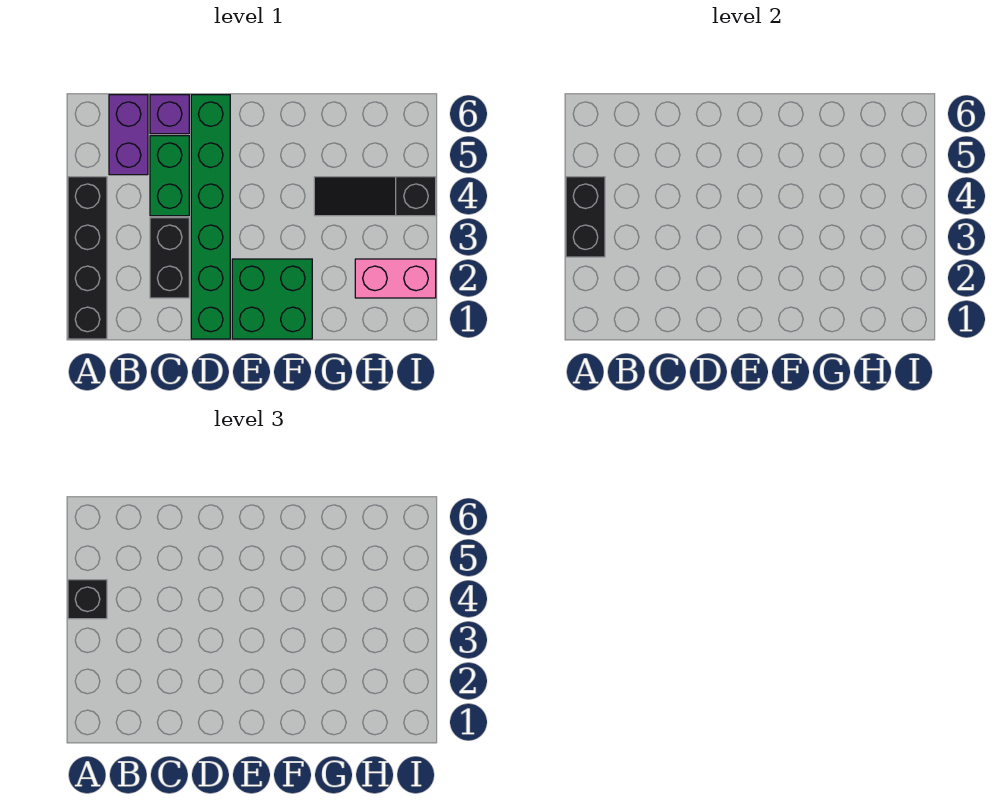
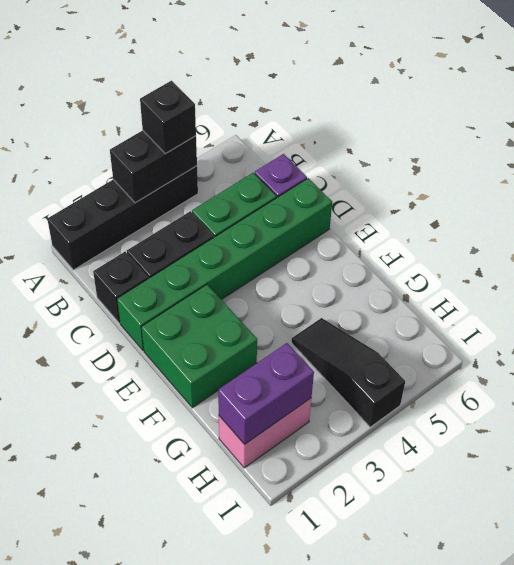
purple 1x2 brick [109,95,148,175] -> purple 1x2 brick moved to [218,343,314,444]
none -> black 1x1 brick [93,252,148,323]
pink 1x2 brick [355,259,436,298] -> pink 1x2 brick turned to [219,398,311,468]

